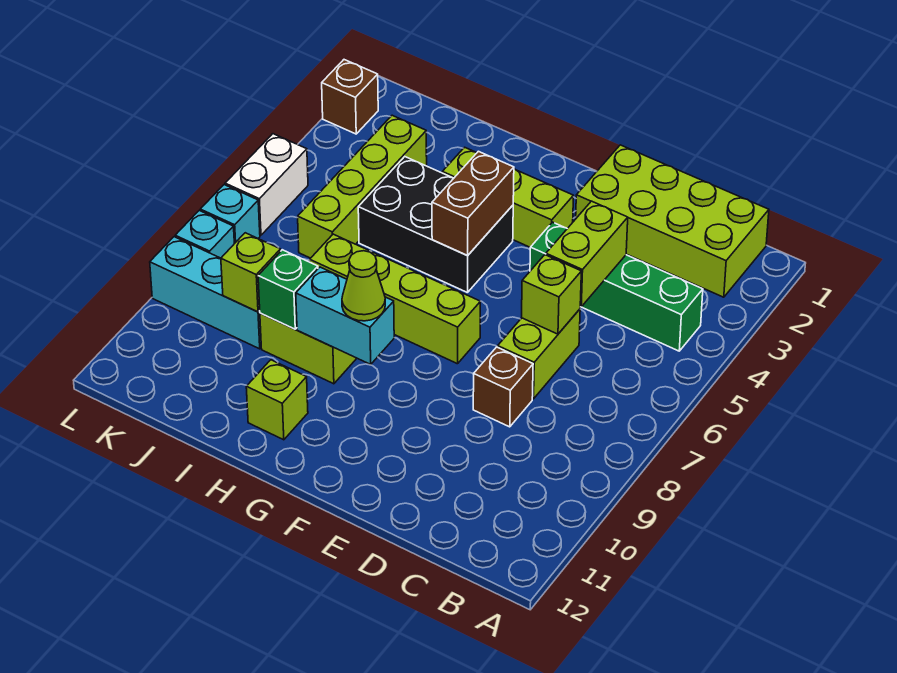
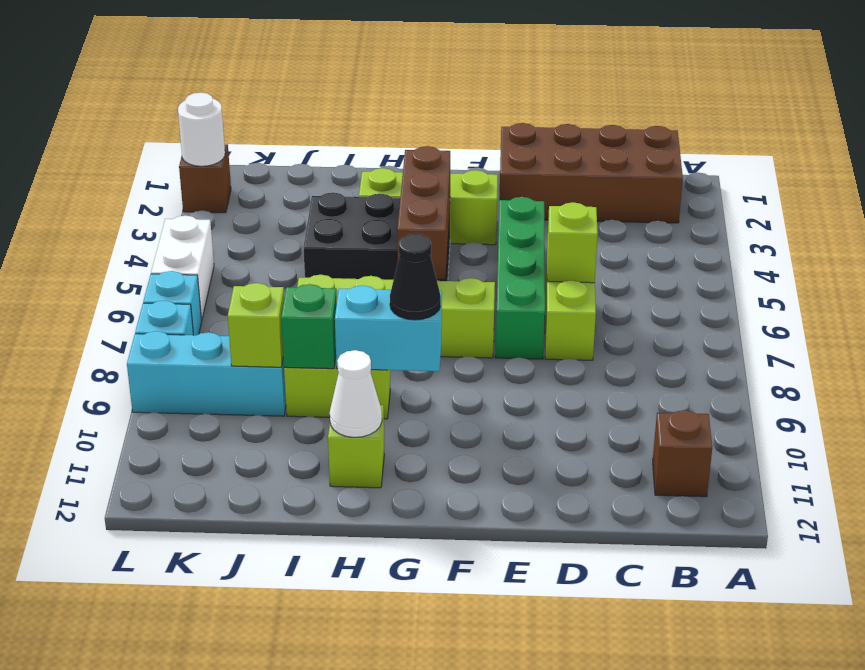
lime 2x4 brick [576,145,769,297] -> brown 2x4 brick [499,123,683,223]
green 1x4 brick [530,222,703,351] -> green 1x4 brick turned to [495,197,545,359]
lime 1x2 brick [546,201,628,307] -> none
brown 1x1 brick [473,347,533,427] -> brown 1x1 brick moved to [653,410,712,497]
brown 1x2 brick [432,151,514,256] -> brown 1x3 brick [397,146,450,279]
lime 1x1 cone [342,251,385,321] -> black 1x1 cone [390,234,441,320]
none -> white 1x1 cone [330,350,382,437]
lime 1x4 brick [298,115,427,258] -> none
none -> white 1x1 round brick [178,93,225,166]

